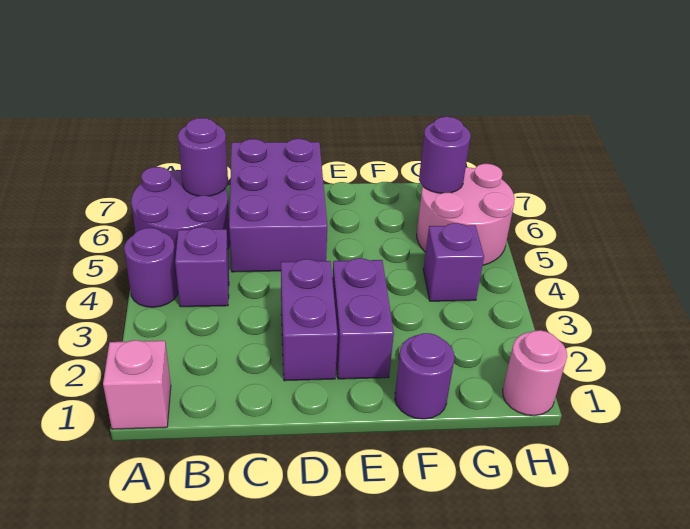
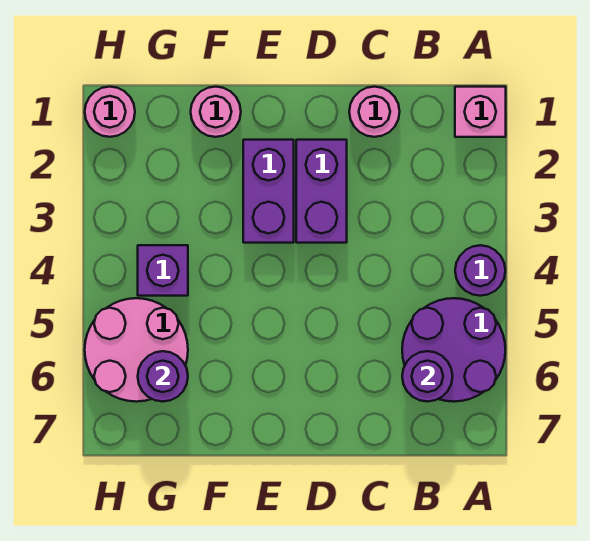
purple 1x1 brick [175,227,229,307] -> none
none -> pink 1x1 round brick [349,87,400,137]
purple 2x3 brick [229,139,327,272] -> none
purple 1x1 round brick [395,333,454,419] -> pink 1x1 round brick [191,87,241,137]

